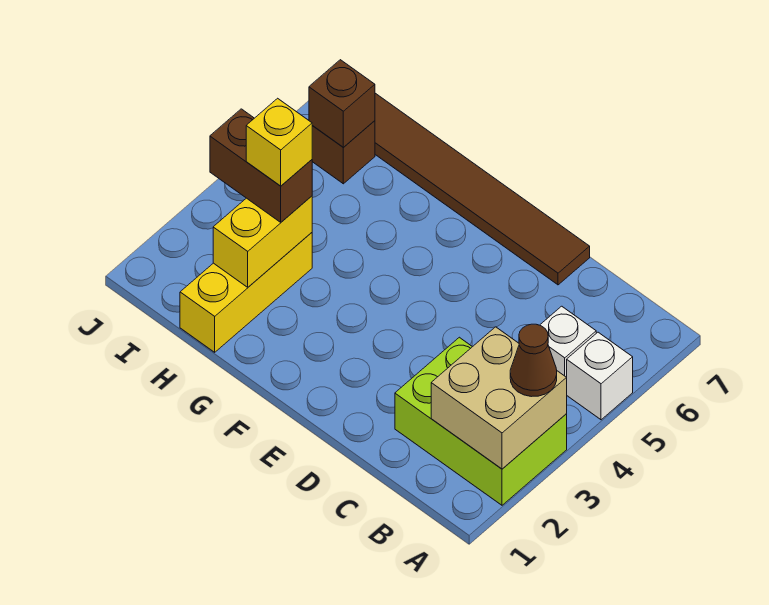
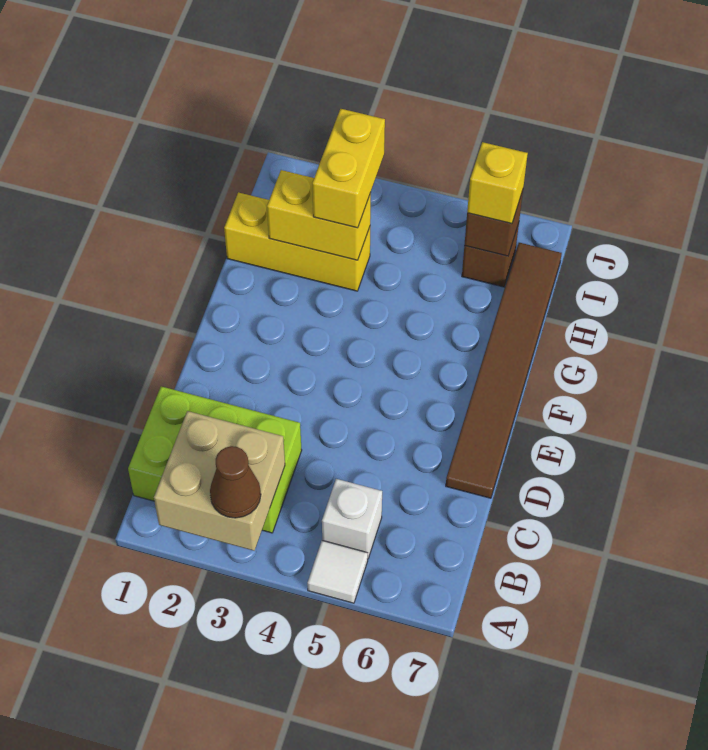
lime 2x3 brick [395,337,567,505] -> lime 2x3 brick turned to [128,386,302,533]
white 1x1 brick [567,332,633,420] -> white 1x1 tile [307,541,368,603]
brown 1x2 brick [210,109,312,222] -> yellow 1x2 brick [312,109,385,228]
yellow 1x1 brick [246,98,312,186] -> yellow 1x1 brick moved to [467,142,528,224]

